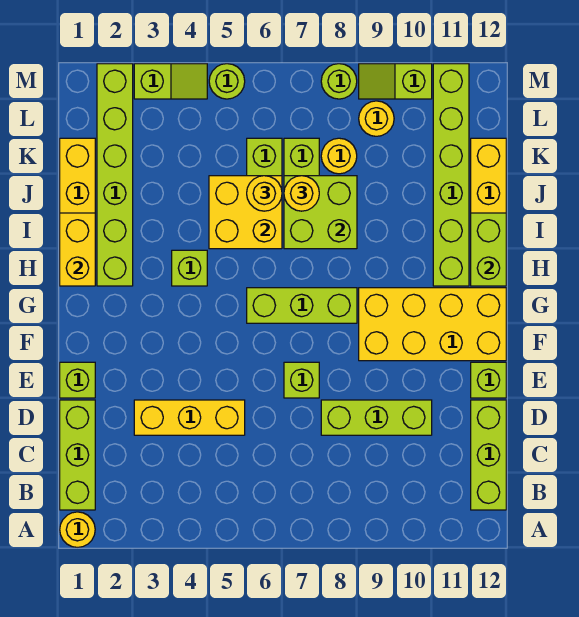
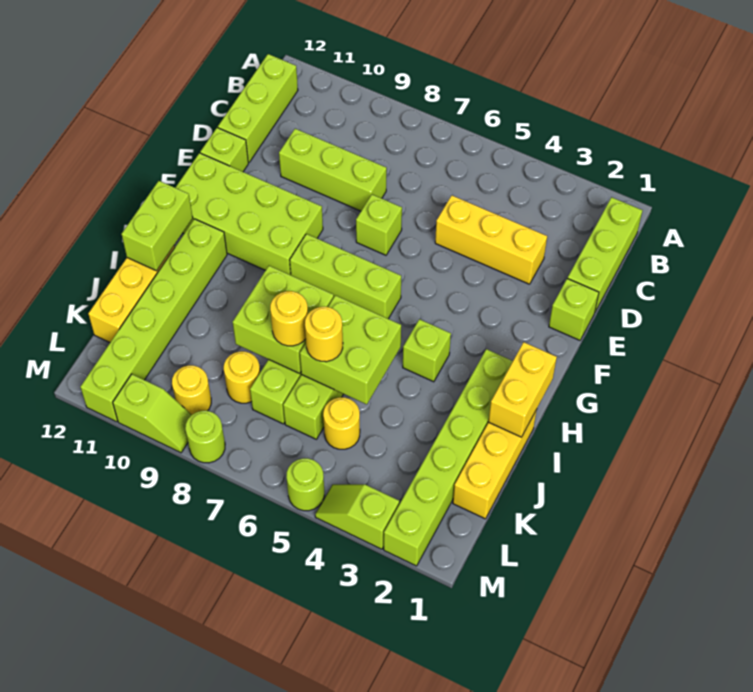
yellow 1x1 round brick [60,512,95,547] -> yellow 1x1 round brick moved to [323,397,360,449]
yellow 2x4 brick [359,288,506,361] -> lime 2x4 brick [175,153,323,275]
yellow 2x2 brick [209,176,282,249] -> lime 2x2 brick [300,295,401,404]

